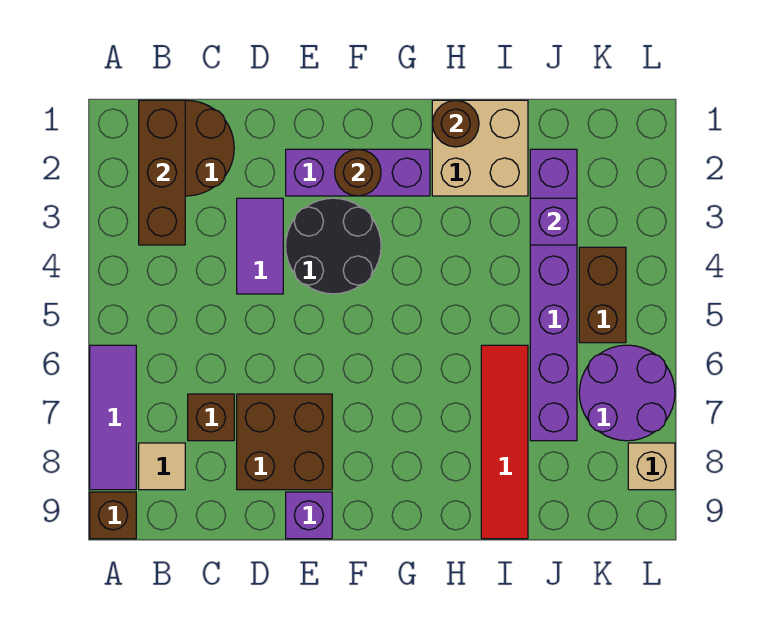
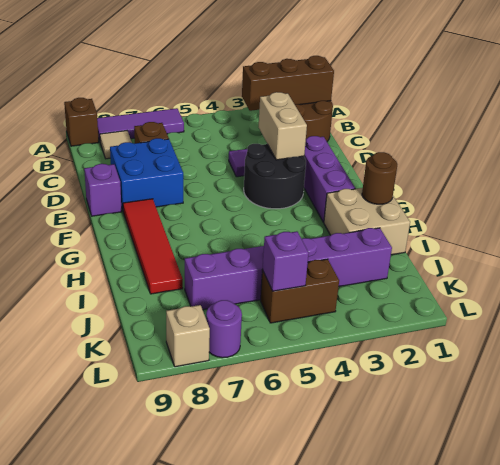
none -> tan 1x2 brick [259,92,307,160]
brown 2x2 brick [237,394,332,490] -> blue 2x2 brick [110,138,183,210]
brown 1x1 round brick [335,149,381,196] -> none
red 1x4 tile [481,345,528,539] -> red 1x4 tile turned to [123,199,183,294]
purple 1x1 brick [530,198,577,245] -> purple 1x1 brick moved to [263,231,309,291]
purple 2x2 round brick [579,345,675,441] -> purple 1x1 round brick [206,300,242,358]

